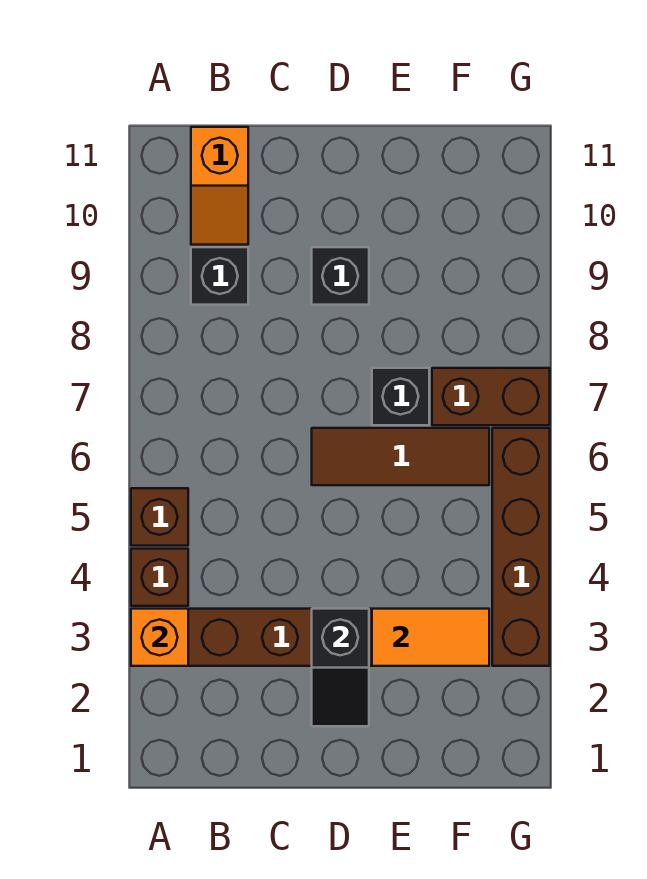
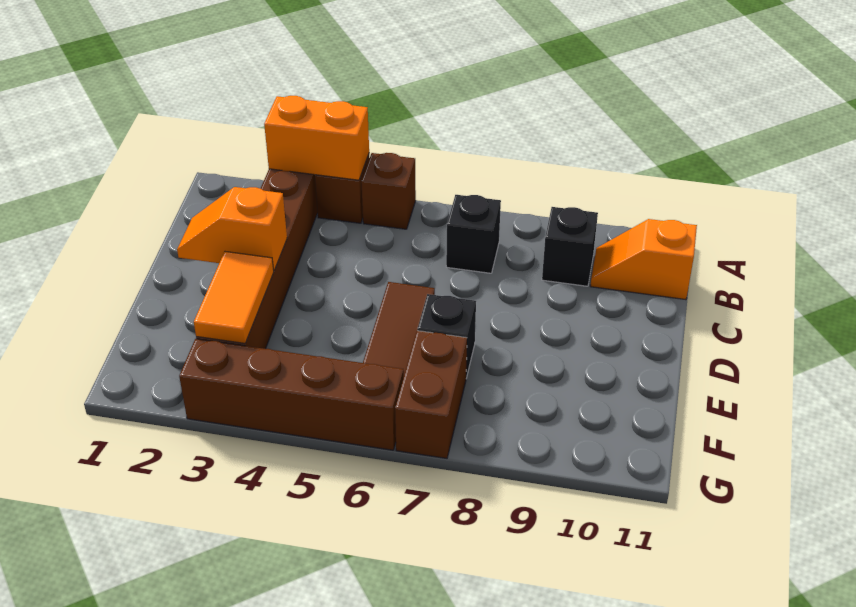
orange 1x1 brick [131,609,188,666] -> orange 1x2 brick [264,96,369,180]
black 1x2 slope [312,609,369,726] -> orange 1x2 slope [177,187,287,271]
black 1x1 brick [312,247,369,305] -> black 1x1 brick moved to [446,195,501,273]

